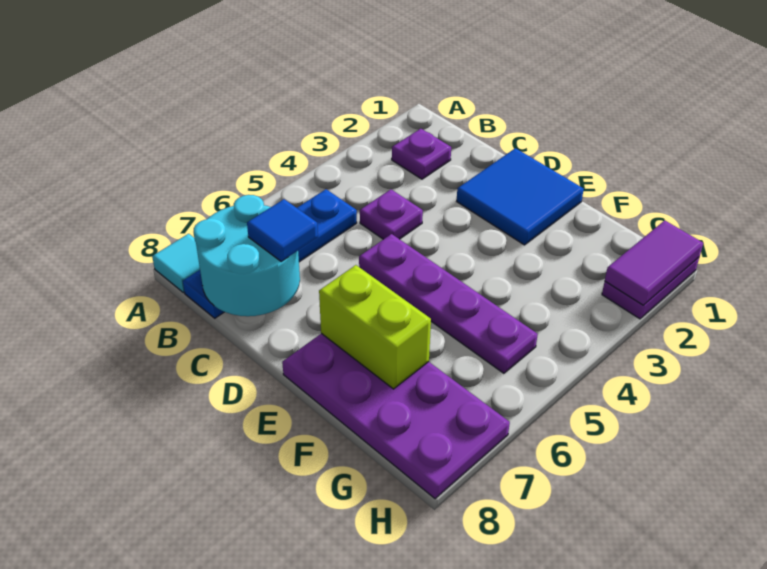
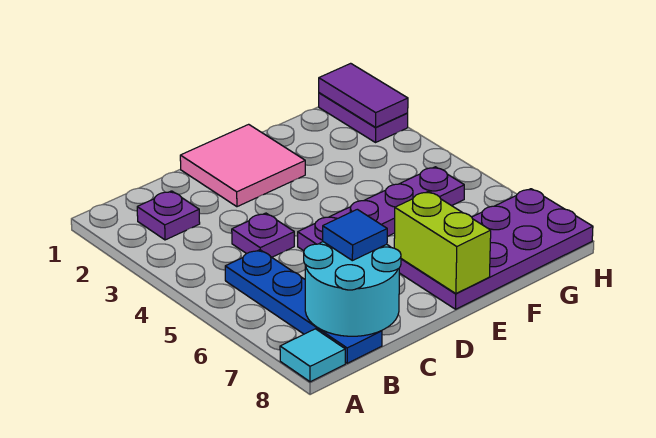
blue 2x2 tile [457,148,584,245] -> pink 2x2 tile [180,124,305,207]
lime 1x2 brick [319,265,431,389] -> lime 1x2 brick turned to [394,191,491,294]

